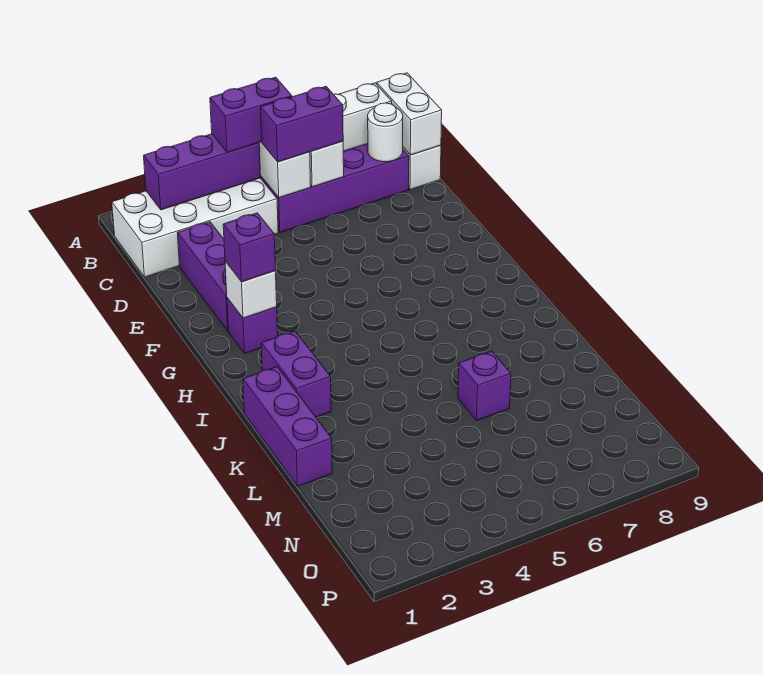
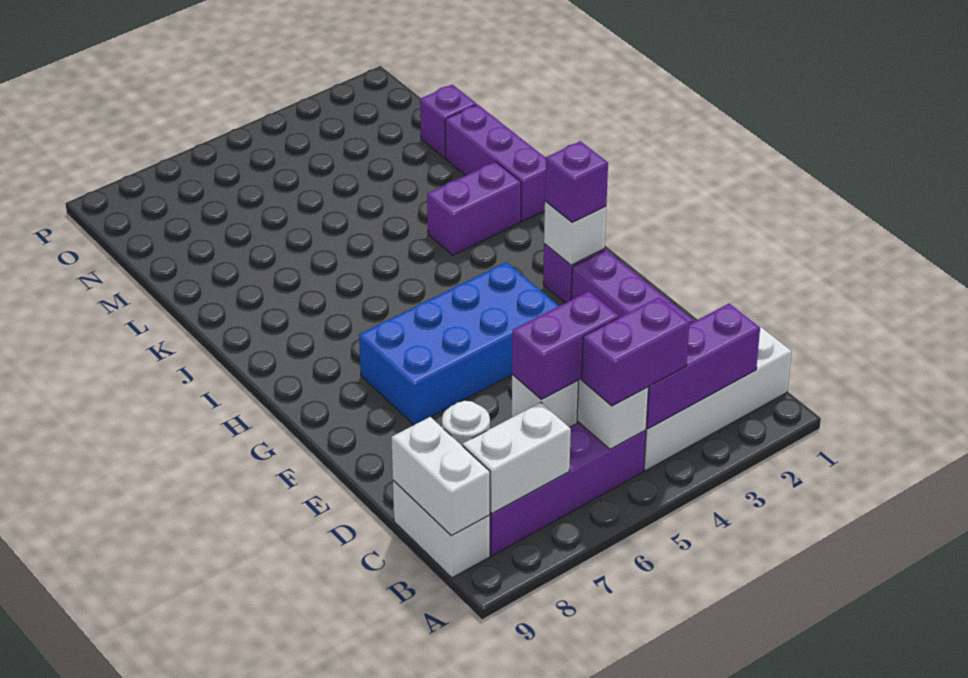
none -> blue 2x4 brick [359,262,559,425]
purple 1x2 brick [261,331,331,417] -> purple 1x2 brick turned to [427,162,521,255]
purple 1x1 brick [458,351,511,420] -> purple 1x1 brick moved to [420,85,476,158]

